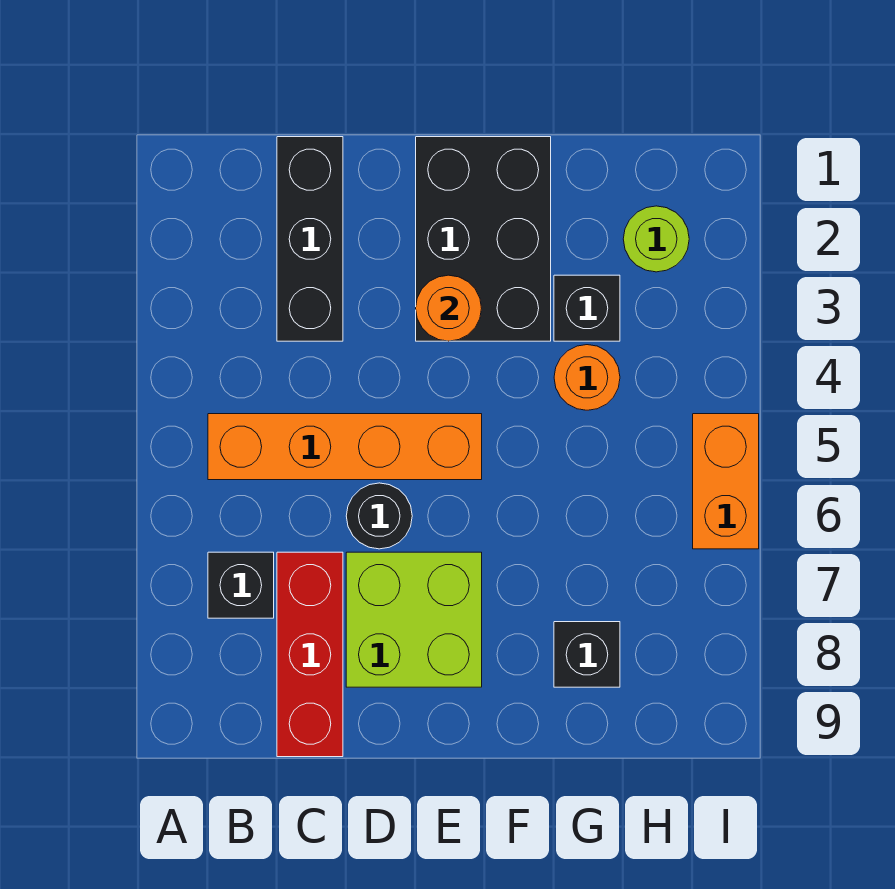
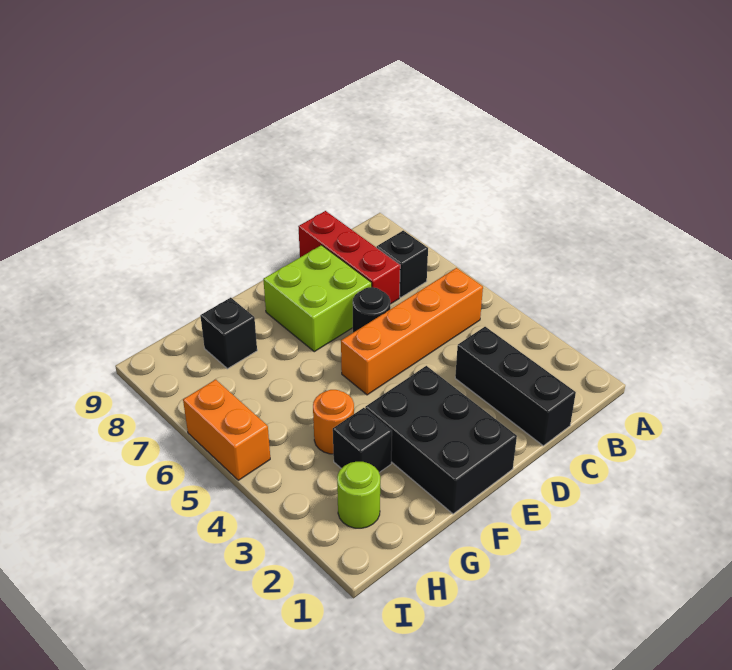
orange 1x1 round brick [416,275,482,341] -> none

